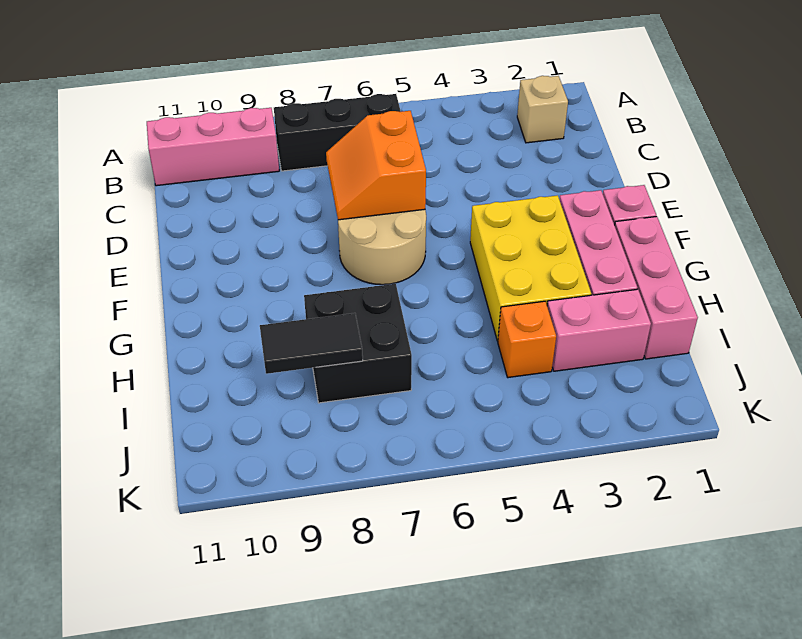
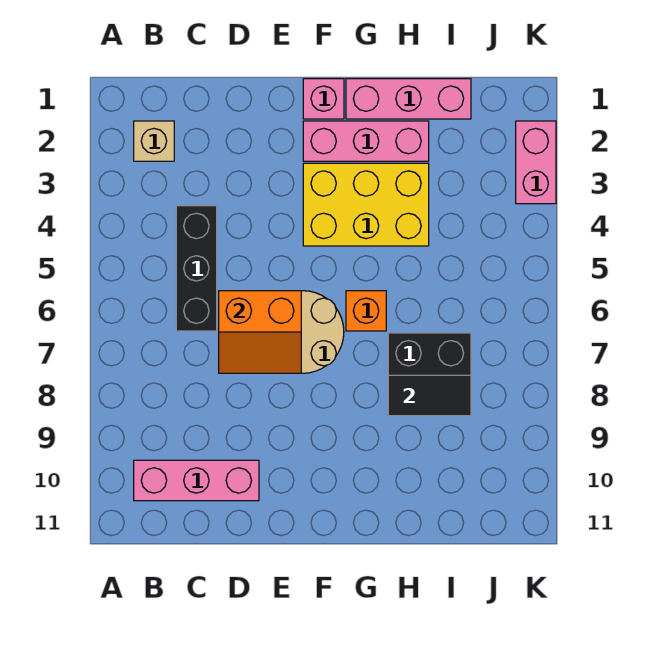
black 1x3 brick [274,94,401,171] -> black 1x3 brick moved to [176,206,217,331]
pink 1x3 brick [147,108,279,186] -> pink 1x3 brick turned to [134,460,259,501]
pink 1x2 brick [547,289,651,371] -> pink 1x2 brick moved to [516,121,556,204]
orange 1x1 brick [498,301,556,378] -> orange 1x1 brick moved to [346,291,386,331]
black 1x2 tile [260,313,363,374] -> black 1x2 tile turned to [388,375,471,416]

